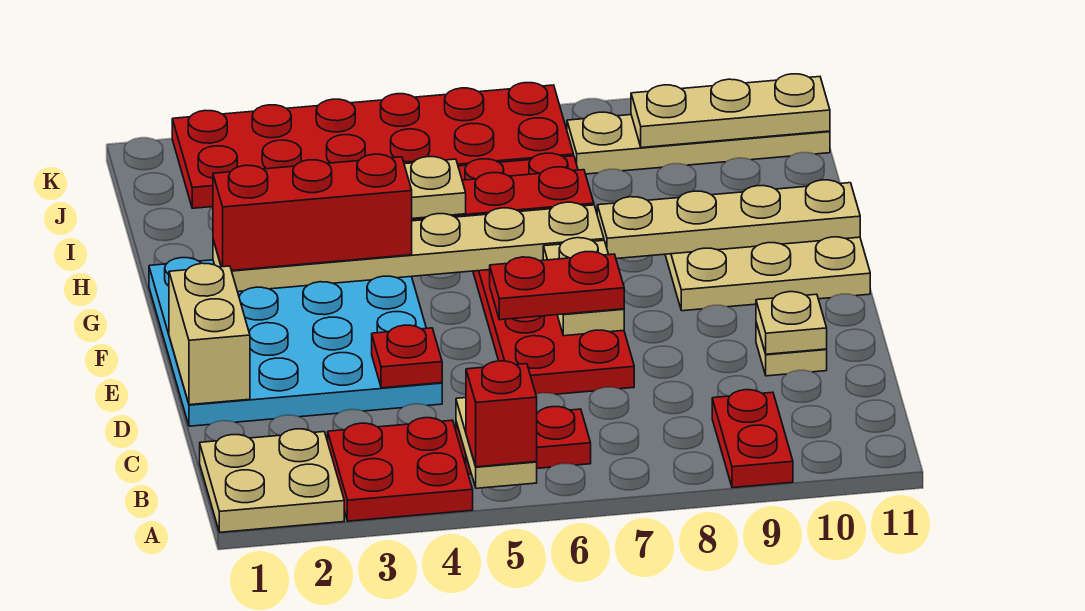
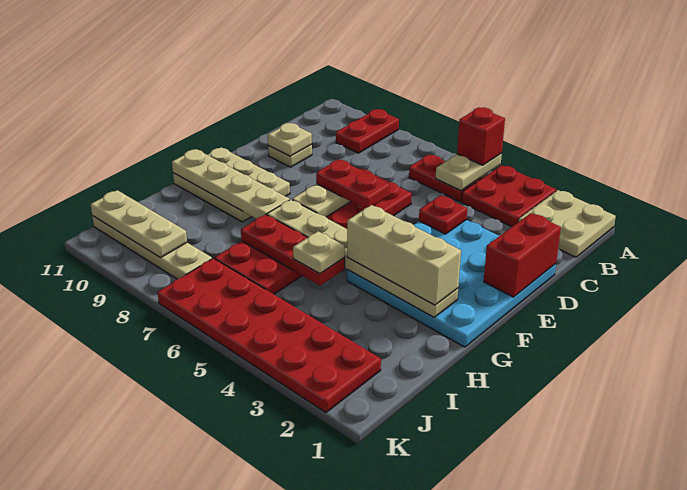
tan 1x2 brick [169,263,250,405] -> red 1x2 brick [484,213,561,297]
red 1x3 brick [213,154,412,271] -> tan 1x3 brick [347,205,461,305]

